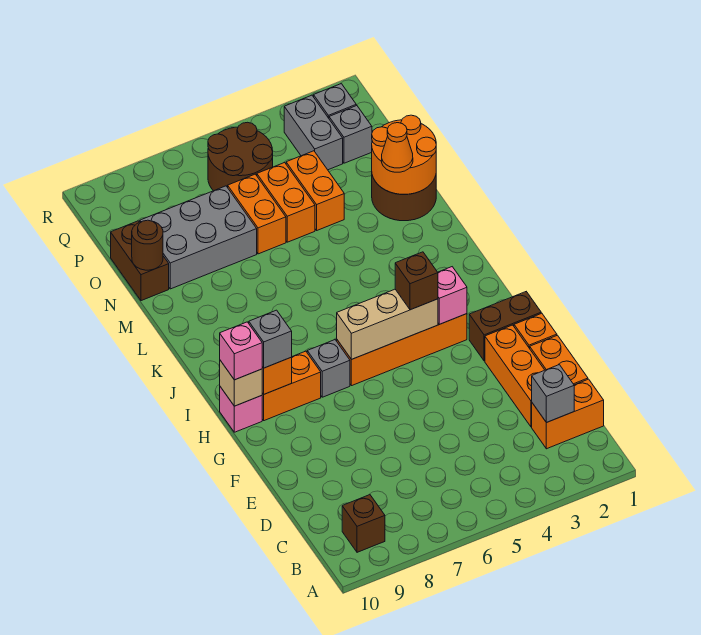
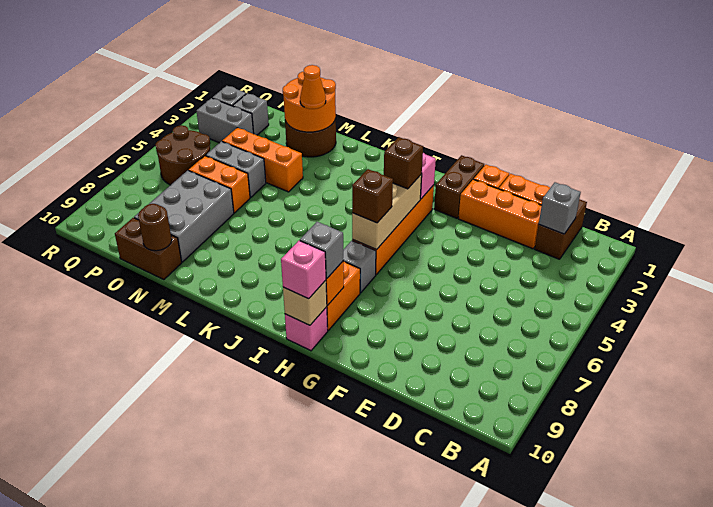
brown 1x1 brick [342,495,385,552] -> brown 1x1 brick moved to [352,169,393,223]
orange 1x2 brick [532,379,604,449] -> brown 1x2 brick [535,199,587,259]
orange 1x2 brick [286,151,344,230] -> orange 1x3 brick [222,128,303,192]
orange 1x2 brick [257,163,315,242] -> grey 1x2 brick [206,141,266,198]

